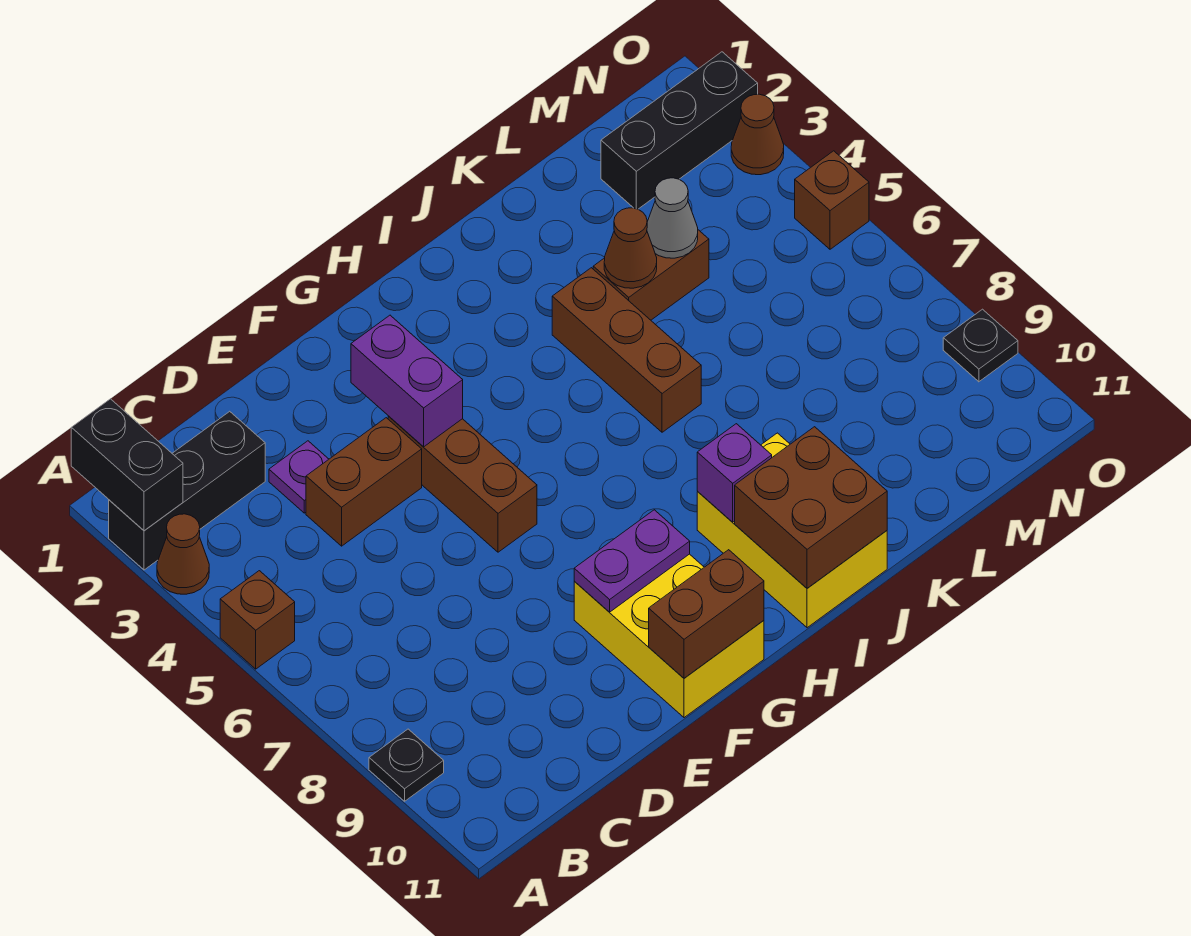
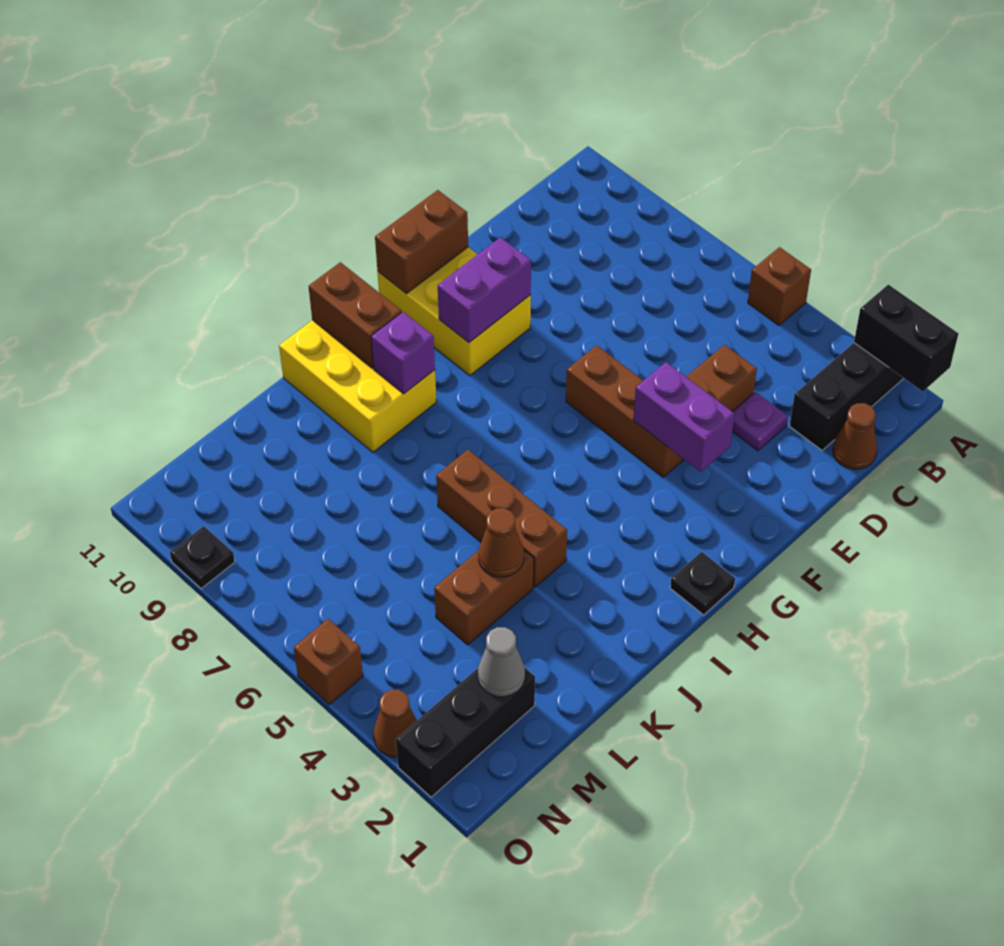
brown 1x1 cone [157,514,209,594] -> brown 1x1 cone moved to [833,403,877,469]
black 1x1 plate [369,729,444,801] -> black 1x1 plate moved to [670,552,735,615]
purple 1x2 plate [574,510,690,612] -> purple 1x2 brick [438,237,531,343]
brown 2x2 brick [735,427,887,588] -> brown 1x2 brick [309,262,402,368]
grey 1x1 cone [647,178,698,258] -> grey 1x1 cone moved to [478,627,525,697]

